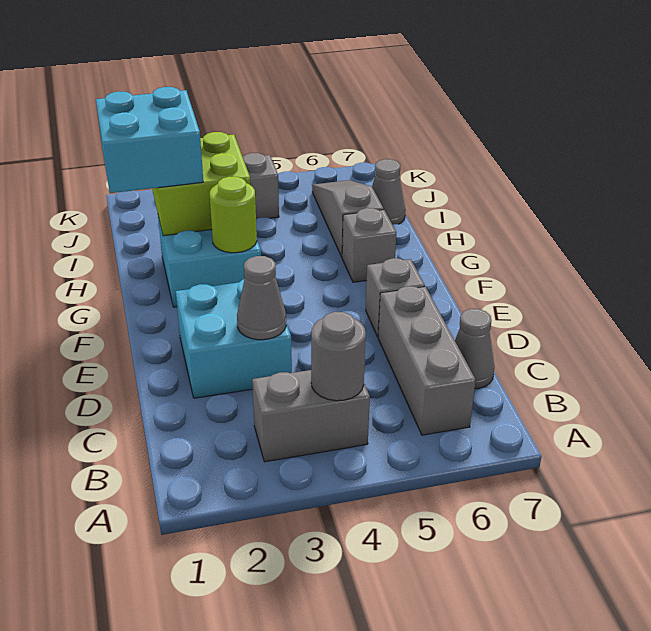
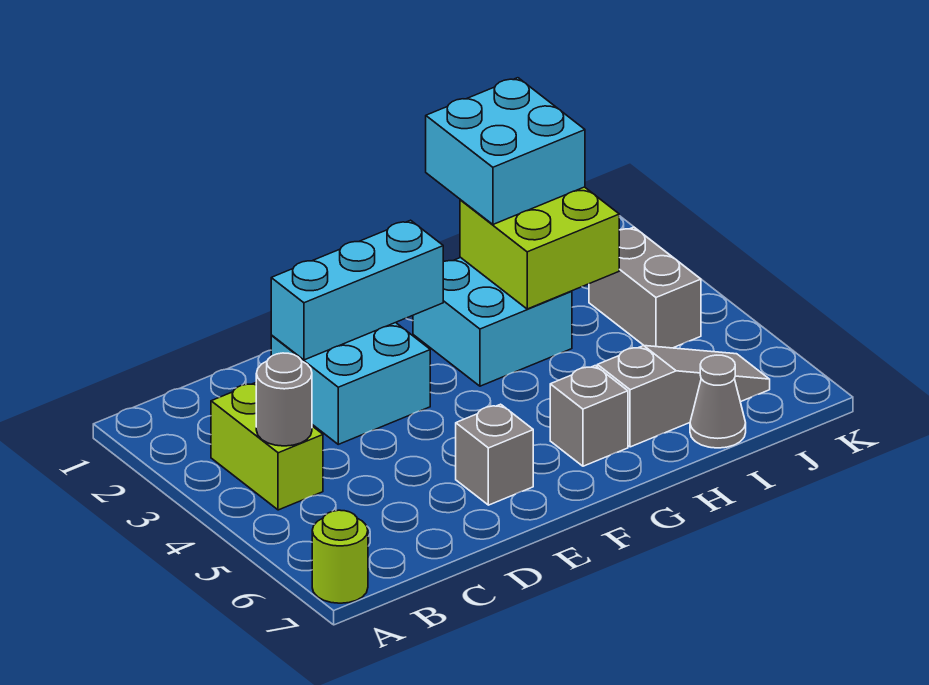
grey 1x2 brick [252,370,370,462] -> lime 1x2 brick [211,383,323,510]
grey 1x3 brick [378,286,476,435] -> none
grey 1x1 cone [455,309,494,389] -> none
none -> cyan 1x3 brick [271,220,443,360]
grey 1x1 cone [237,256,286,340] -> none
lime 1x1 round brick [210,177,257,253] -> lime 1x1 round brick moved to [312,510,368,603]

